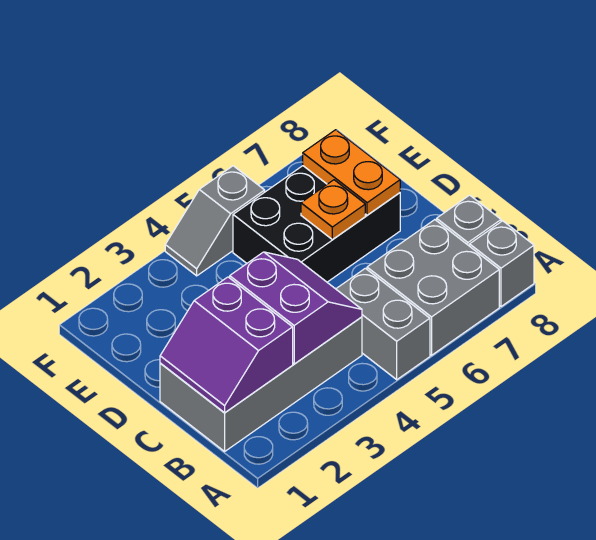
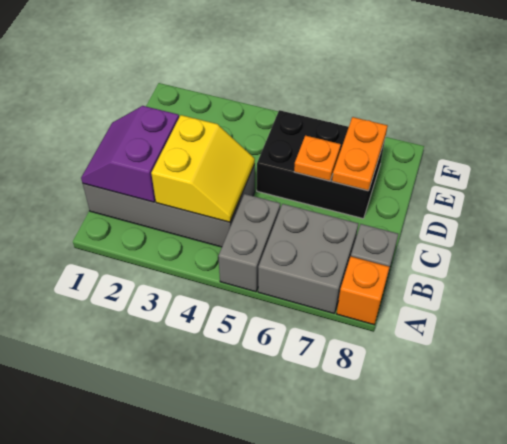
grey 1x1 brick [470,221,534,306] -> orange 1x1 brick [336,256,389,325]
purple 2x2 slope [230,252,362,364] -> yellow 2x2 slope [151,115,255,222]
grey 1x2 slope [165,166,265,276] -> none

